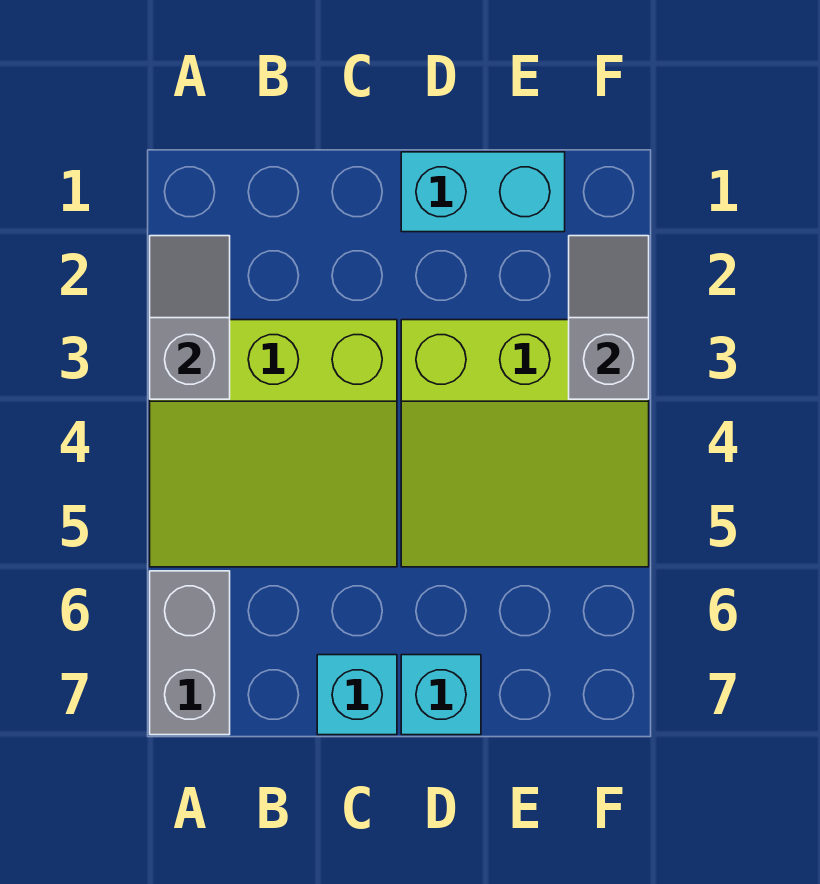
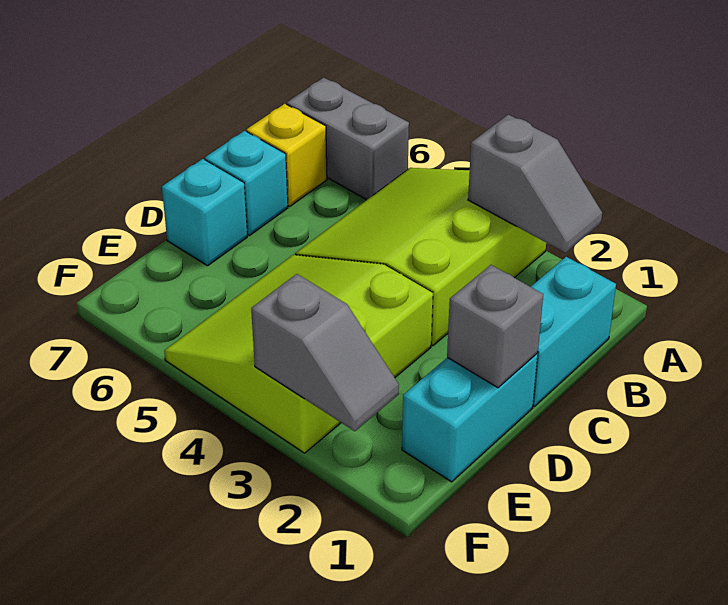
none -> cyan 1x2 brick [531,257,616,406]
none -> yellow 1x1 brick [247,104,327,206]
none -> grey 1x1 brick [447,265,543,388]

